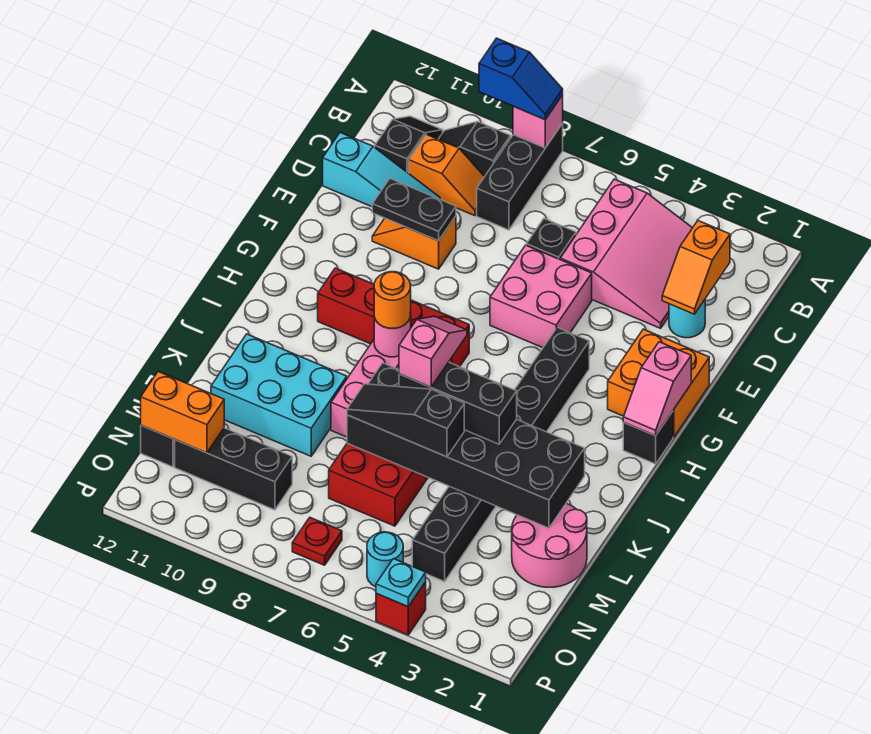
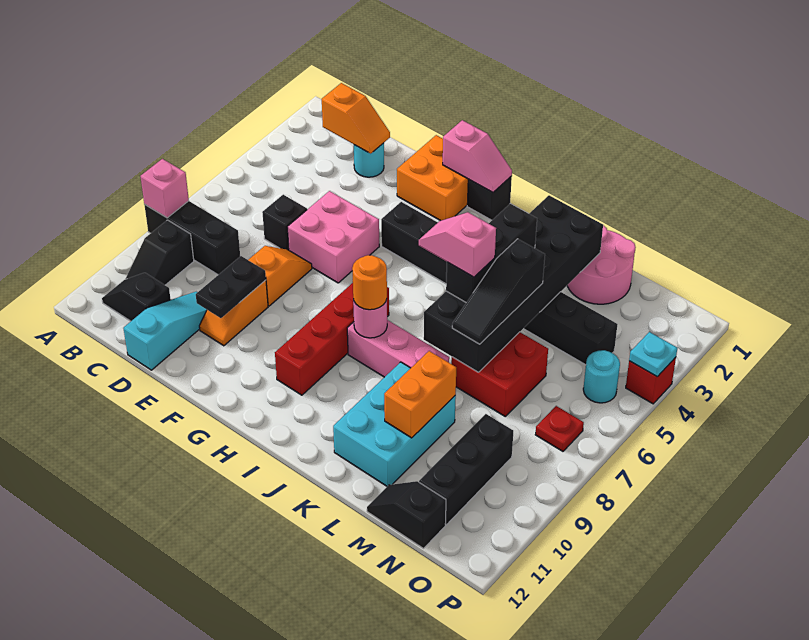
blue 1x2 slope [479,38,563,119] -> none
pink 3x3 slope [560,179,692,328] -> none
orange 1x2 slope [409,134,485,216] -> orange 1x2 slope moved to [248,246,312,306]
orange 1x2 brick [141,372,224,453] -> orange 1x2 brick moved to [384,351,456,438]

